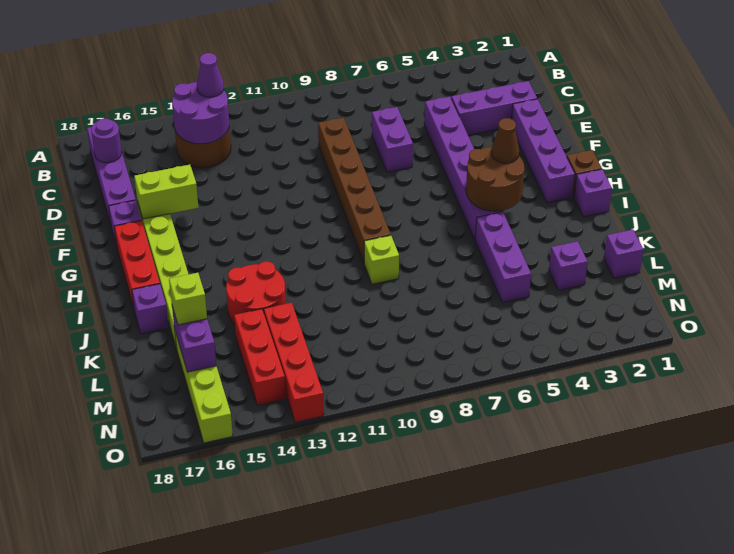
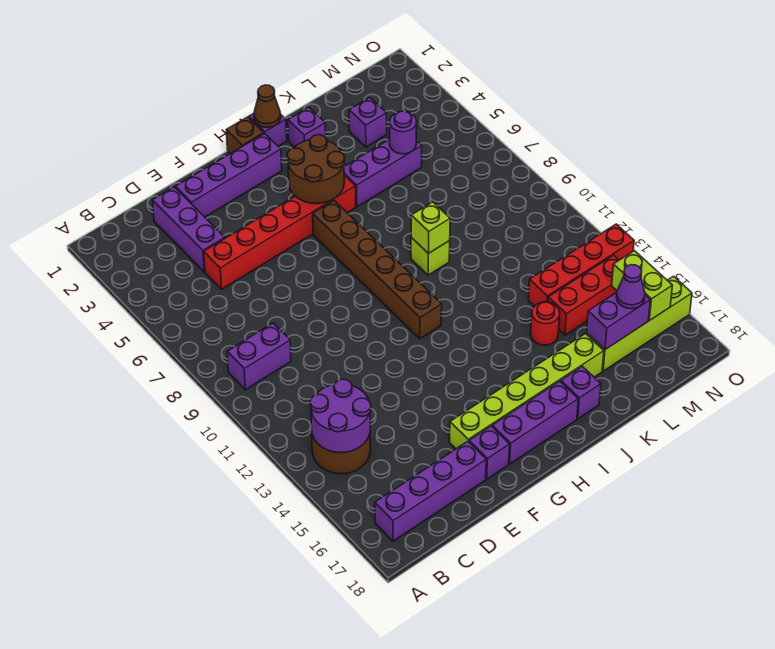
purple 1x1 cone [197,53,224,97] -> purple 1x1 cone moved to [617,265,645,309]
purple 1x1 round brick [91,119,122,163] -> purple 1x1 round brick moved to [390,111,417,154]
purple 1x6 brick [424,97,502,239] -> red 1x6 brick [204,175,356,289]
purple 1x2 brick [372,107,413,172] -> purple 1x2 brick moved to [227,323,291,390]
brown 1x6 brick [318,118,391,262] -> brown 1x6 brick turned to [313,201,442,339]
lime 1x2 brick [134,165,199,219] -> lime 1x2 brick moved to [612,251,672,321]
red 1x3 brick [114,221,160,308] -> purple 1x3 brick [492,381,578,464]
brown 1x1 cone [491,118,519,163] -> brown 1x1 cone moved to [254,85,281,128]
red 2x2 round brick [226,262,286,324] -> red 1x1 round brick [531,302,560,345]
purple 1x1 brick [604,229,643,278] -> purple 1x1 brick moved to [288,107,326,147]
lime 1x1 brick [169,273,207,325] -> lime 1x1 brick moved to [411,202,450,254]

